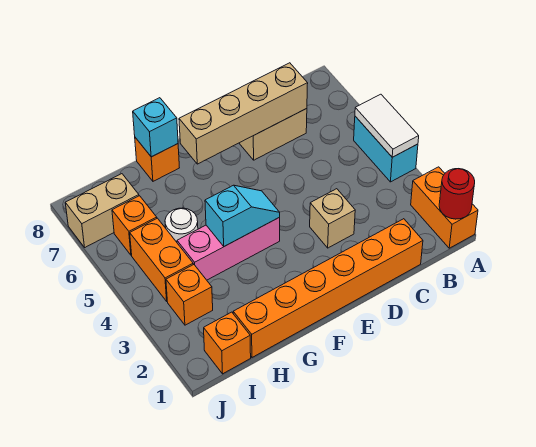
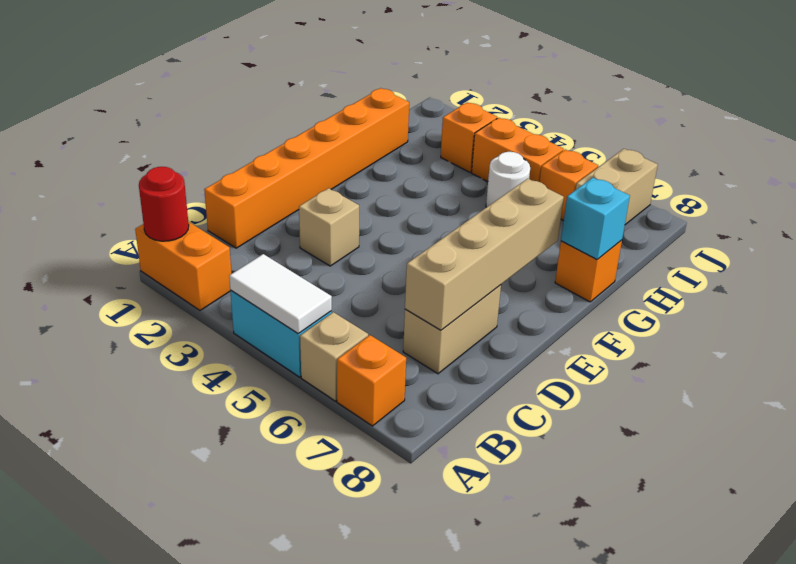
none -> tan 1x1 brick [300,312,368,401]
pink 1x3 brick [177,217,280,280] -> none
cyan 1x2 slope [205,185,280,246] -> none
orange 1x1 brick [204,312,251,374] -> orange 1x1 brick moved to [337,335,406,426]

